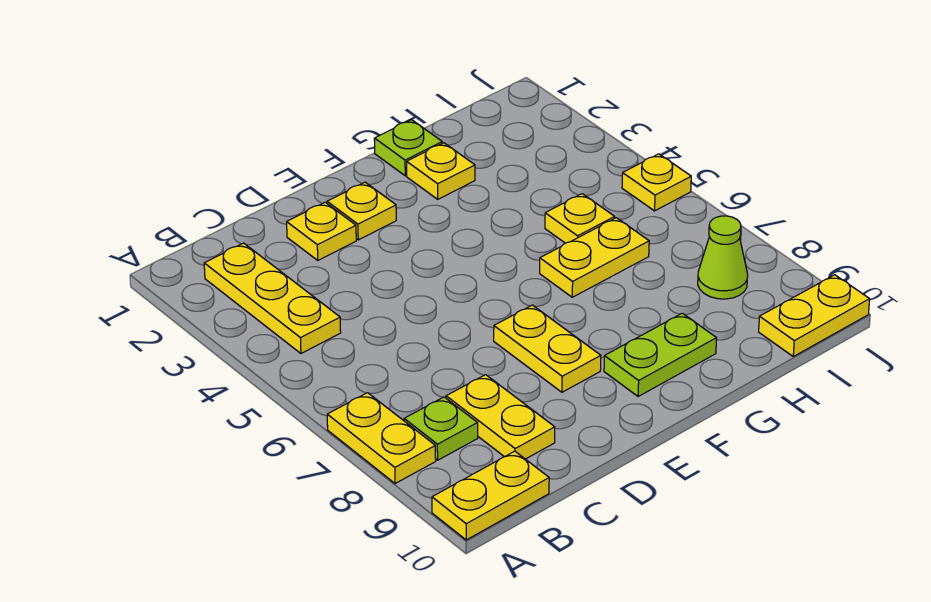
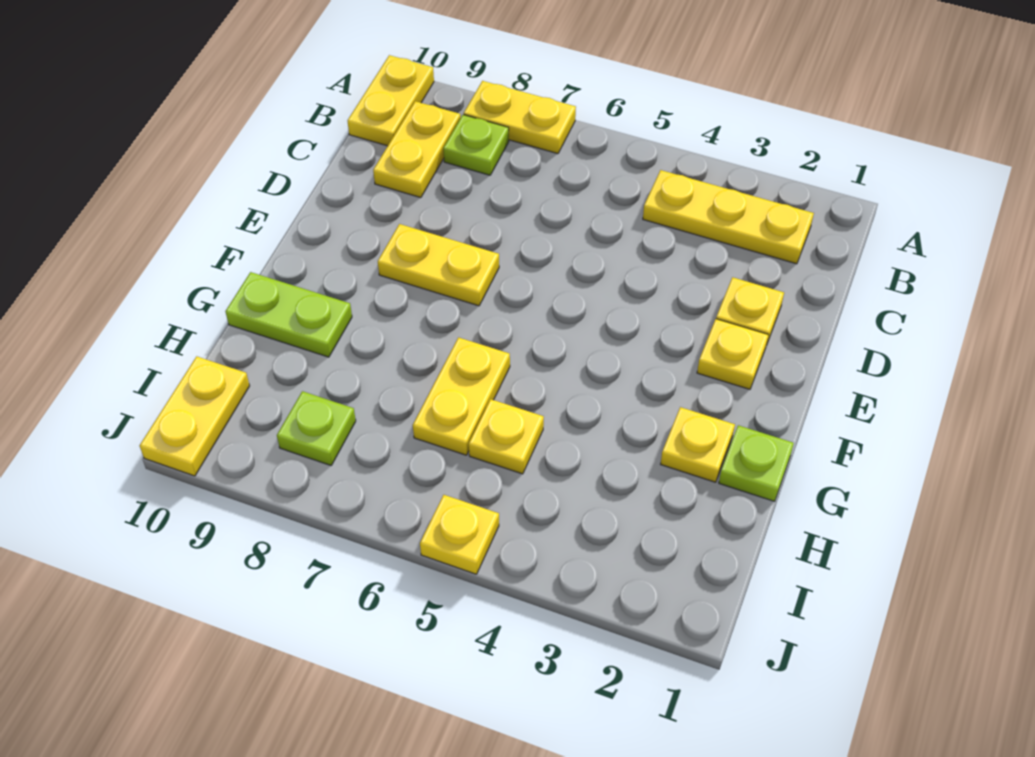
yellow 1x2 plate [446,375,555,459] -> yellow 1x2 plate turned to [373,101,461,198]
lime 1x2 plate [604,313,717,397] -> lime 1x2 plate turned to [225,272,352,357]
lime 1x1 cone [698,216,748,299] -> lime 1x1 plate [277,391,356,465]

